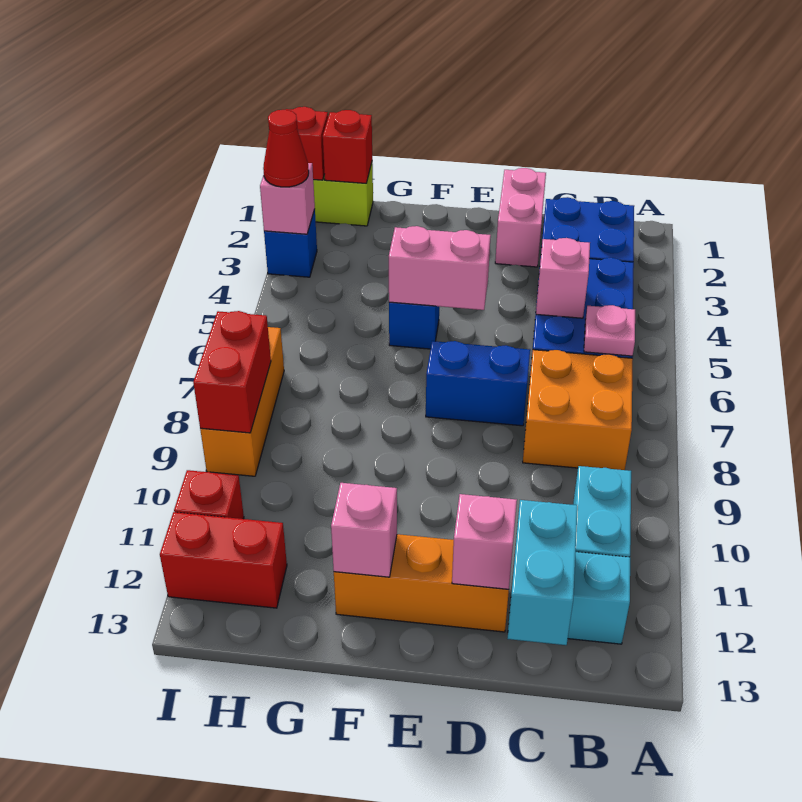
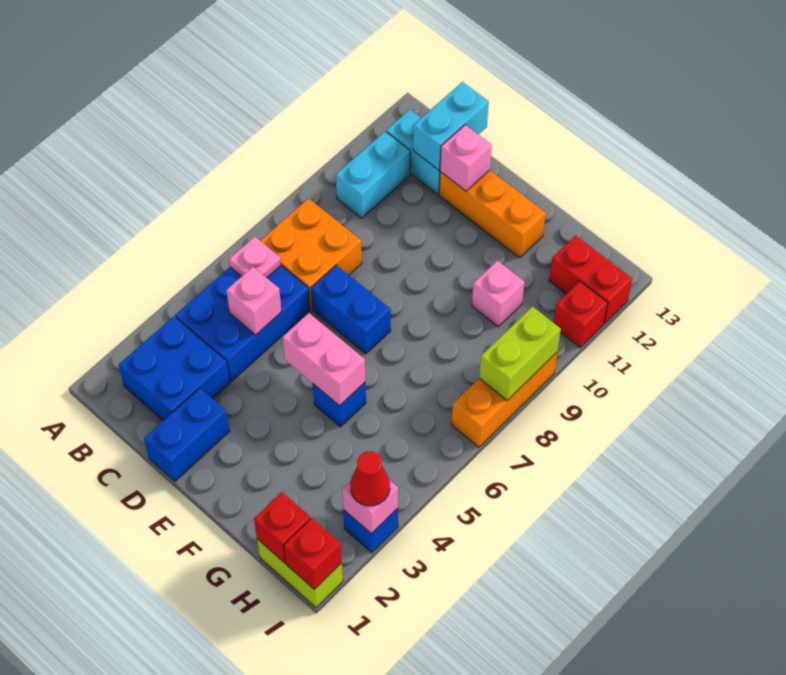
pink 1x2 brick [495,168,546,267] -> blue 1x2 brick [144,388,230,481]
pink 1x1 brick [331,483,397,577] -> pink 1x1 brick moved to [472,261,524,327]
red 1x2 brick [193,311,271,433] -> lime 1x2 brick [479,307,561,400]

